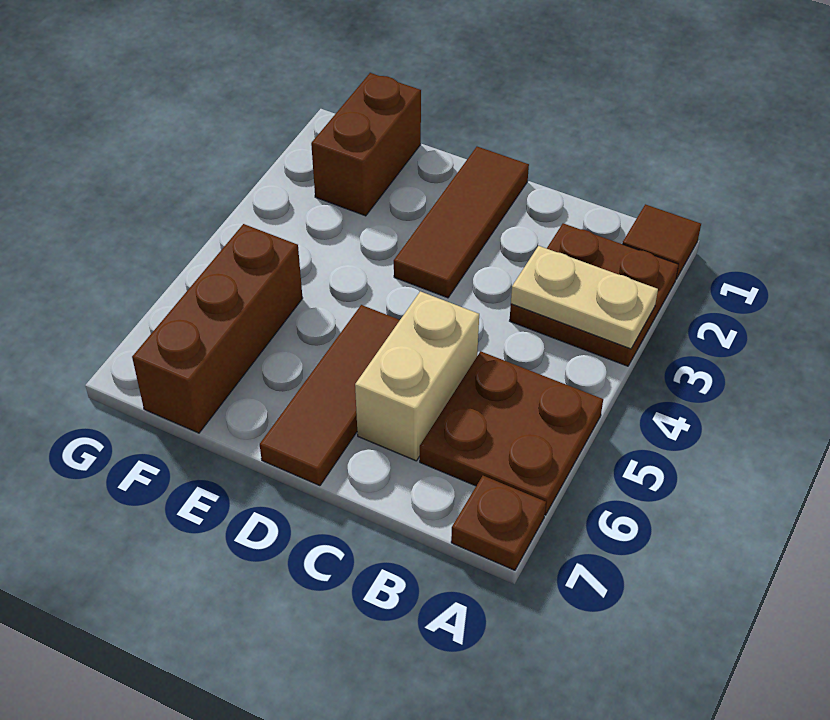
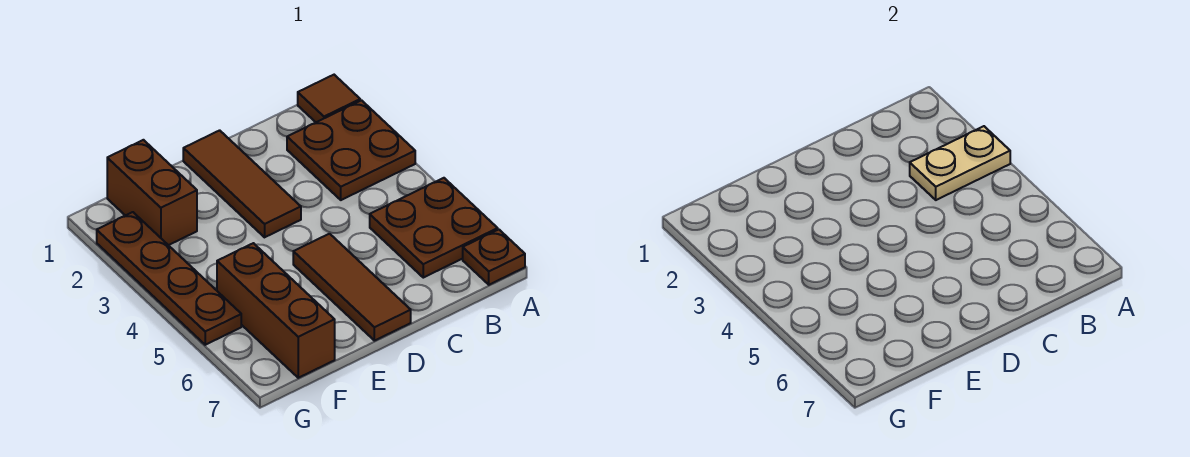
tan 1x2 brick [355,291,479,461] -> none
none -> brown 1x4 plate [97,212,241,345]

